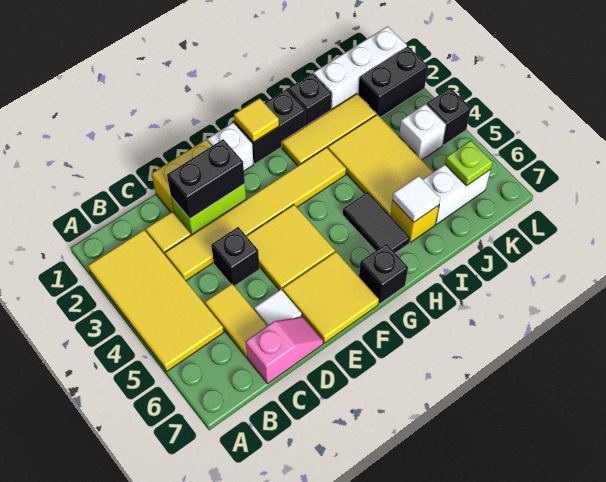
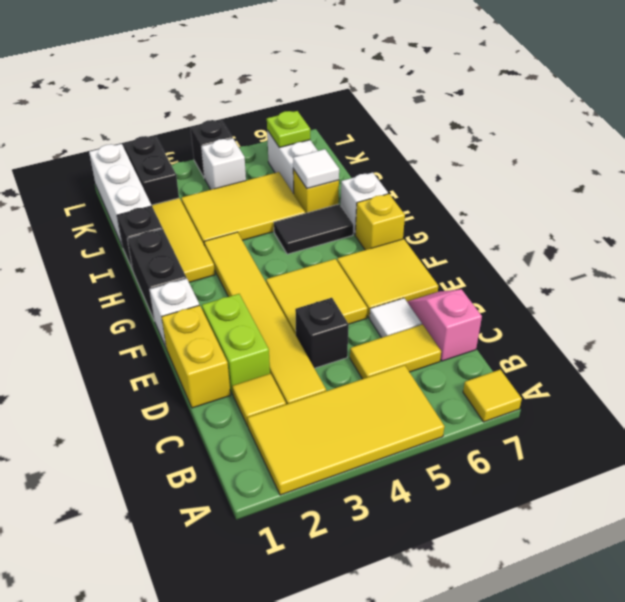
black 1x2 brick [167,139,245,219] -> none
yellow 1x1 tile [234,98,279,142] -> yellow 1x1 tile moved to [463,370,522,422]
black 1x1 brick [359,244,408,304] -> yellow 1x1 brick [355,194,405,250]
none -> white 1x1 brick [341,173,388,235]

